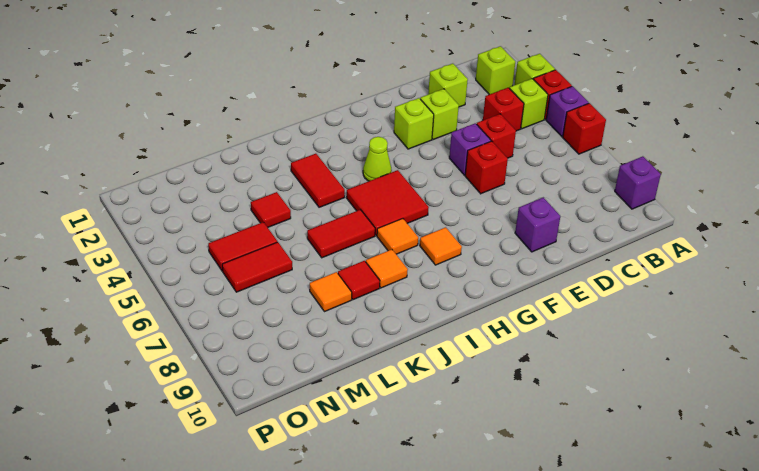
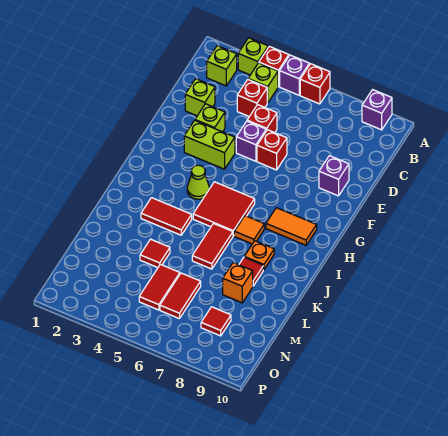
lime 1x1 brick [394,98,434,149] -> lime 1x2 brick [184,120,235,169]
orange 1x1 tile [420,227,462,265] -> orange 1x2 tile [266,208,317,245]
orange 1x1 tile [366,249,408,288] -> orange 1x1 plate [244,241,274,270]
orange 1x1 tile [310,272,352,312] -> orange 1x1 brick [223,263,253,303]
none -> red 1x1 tile [201,307,231,336]

